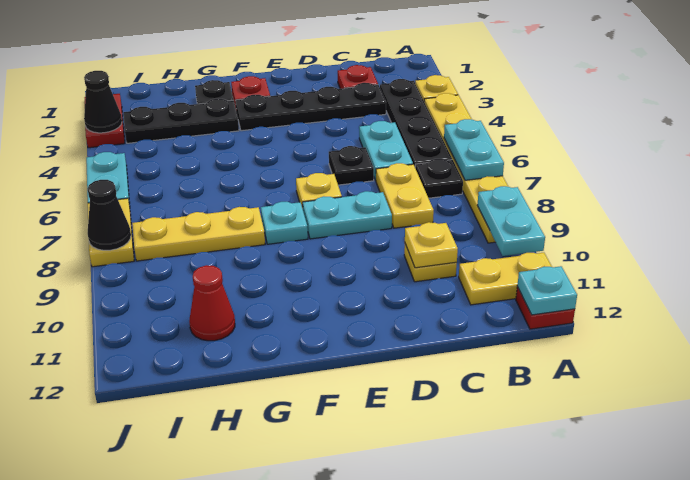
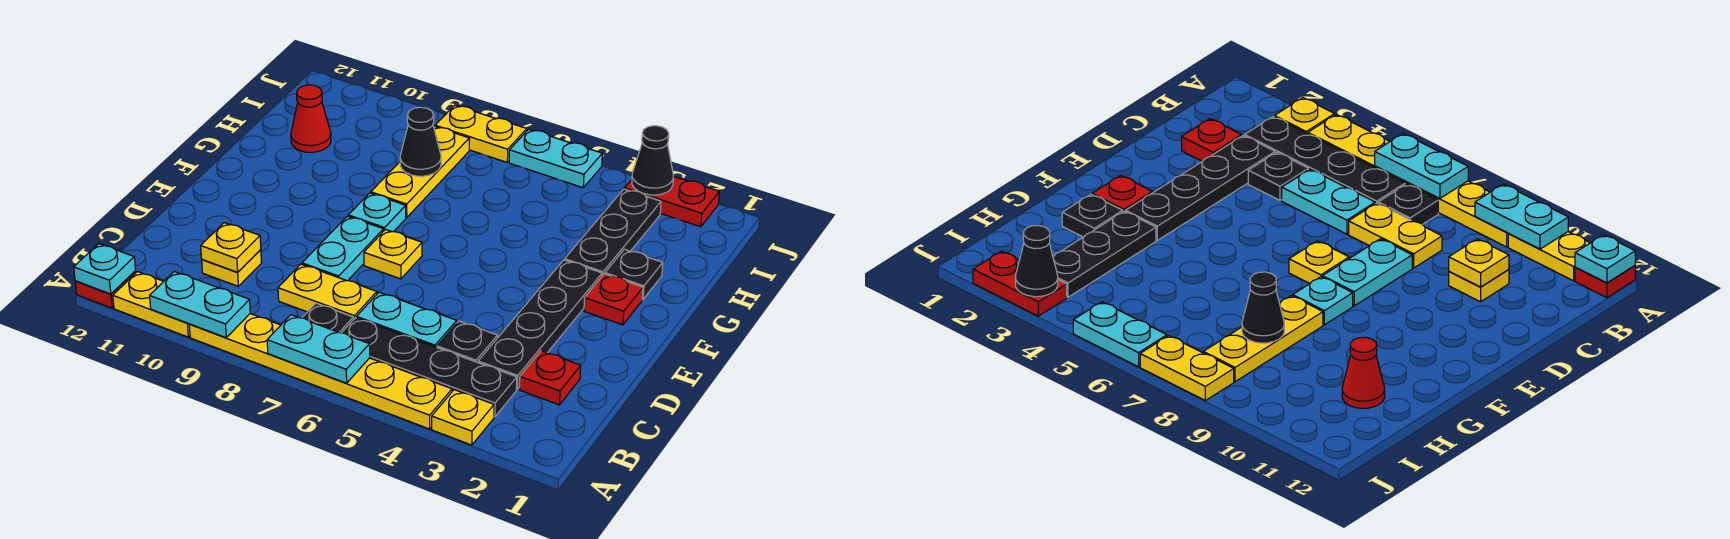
yellow 1x2 plate [459,253,552,305] -> yellow 1x2 plate turned to [113,272,190,337]
black 1x1 plate [329,146,374,185] -> black 1x1 plate moved to [437,321,498,362]
black 1x1 cone [87,180,131,250] -> black 1x1 cone moved to [400,107,441,176]

